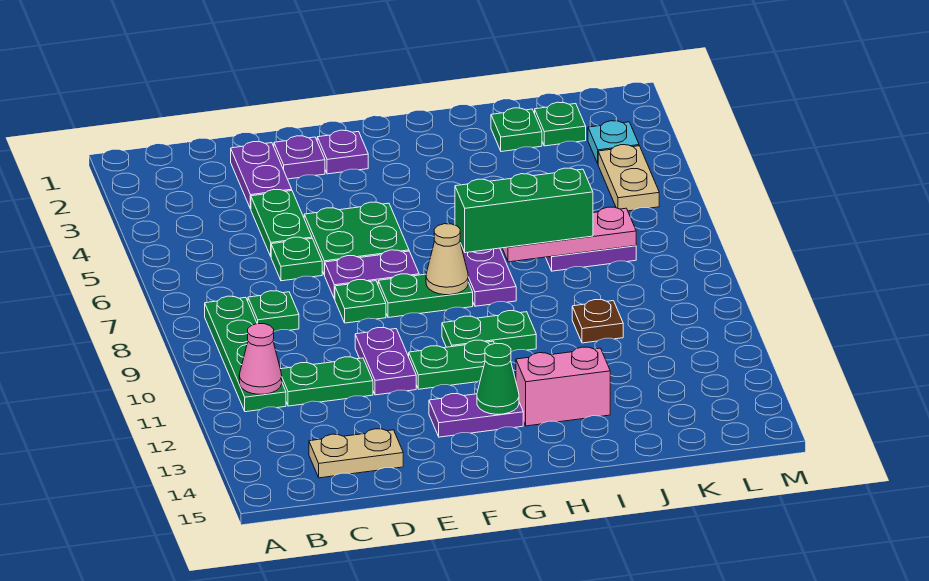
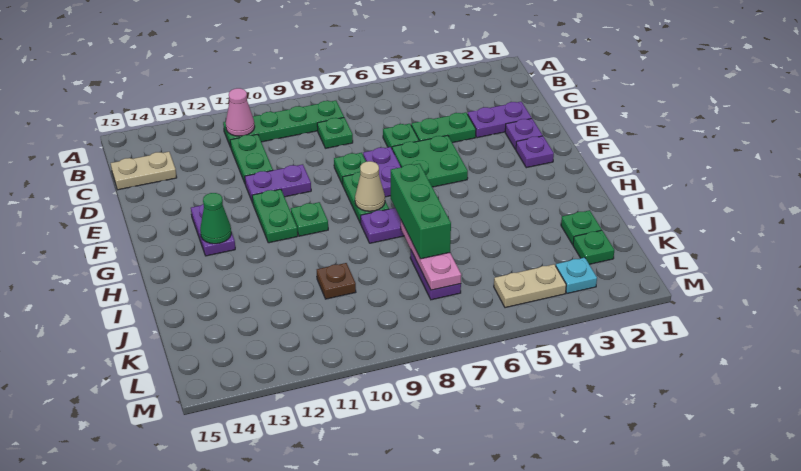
tan 1x2 plate [309,429,403,478] -> tan 1x2 plate turned to [111,152,177,190]
green 1x2 plate [442,311,536,352] -> green 1x1 plate [291,202,328,236]
pink 1x2 brick [516,347,610,426] -> none

